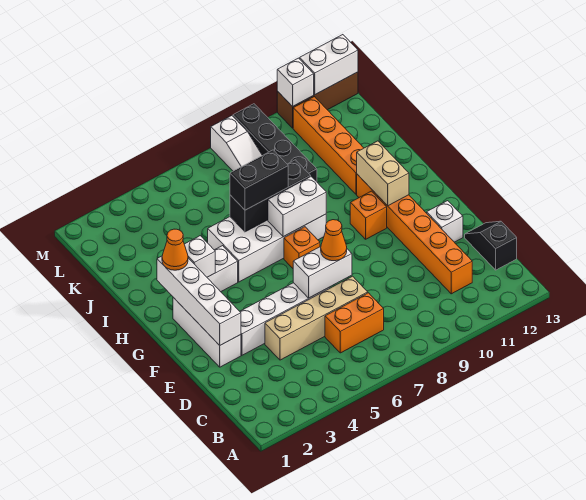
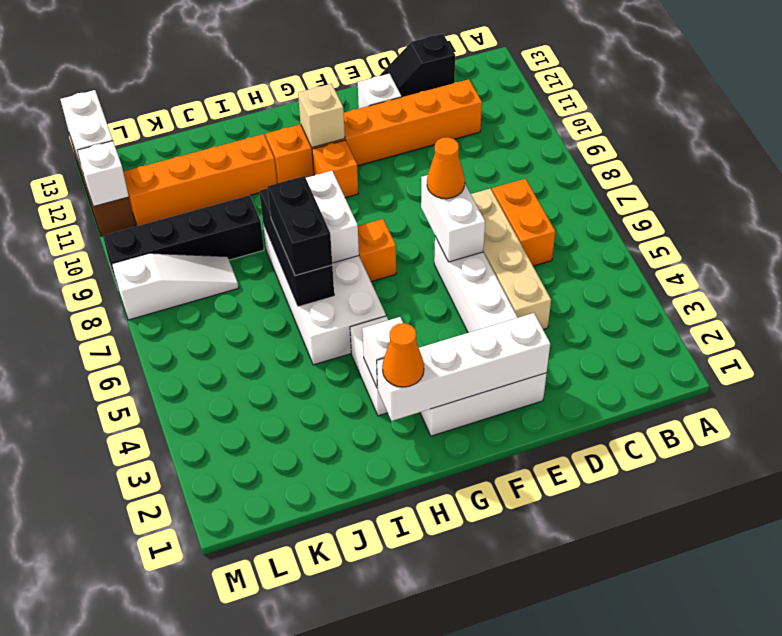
tan 1x2 brick [357,141,409,206] -> tan 1x1 brick [298,84,345,147]

